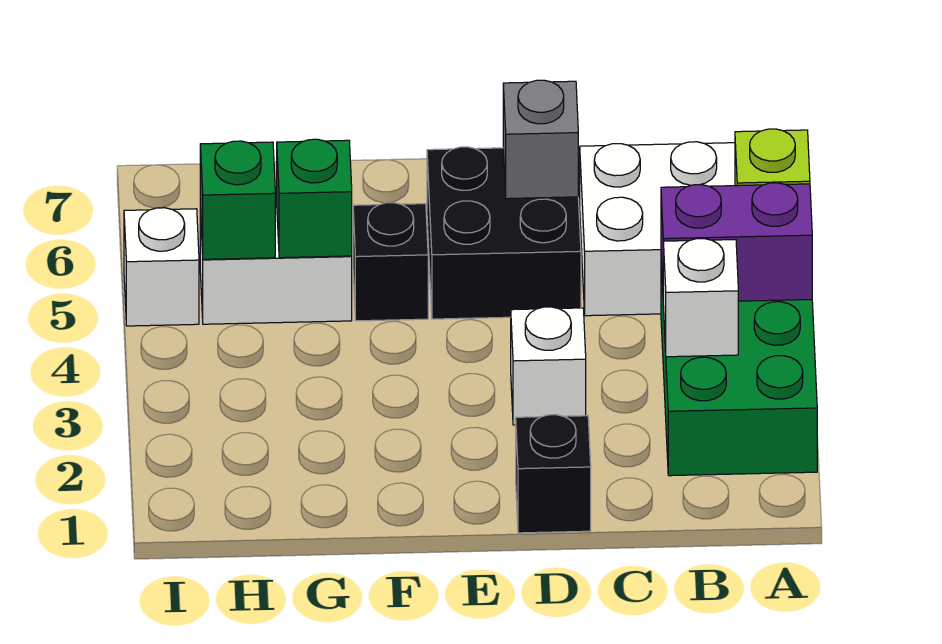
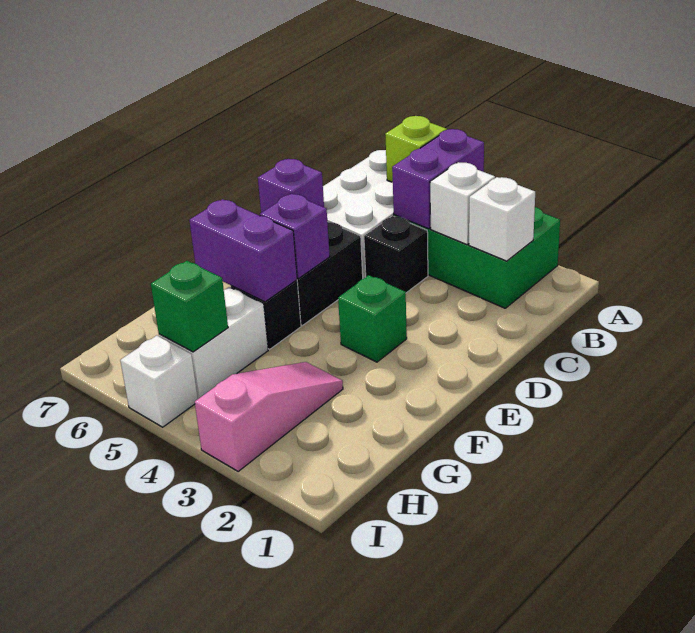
black 1x1 brick [516,415,591,533] -> black 1x1 brick moved to [364,216,428,293]
white 1x1 brick [511,307,586,425] -> white 1x1 brick moved to [469,177,535,261]
grey 1x1 brick [503,80,578,199] -> purple 1x1 brick [258,159,324,213]
none -> purple 1x1 brick [260,194,330,278]
none -> purple 1x2 brick [189,199,297,302]
none -> pink 1x3 slope [195,362,343,471]
green 1x1 brick [277,139,352,258] -> green 1x1 brick moved to [338,275,407,362]

